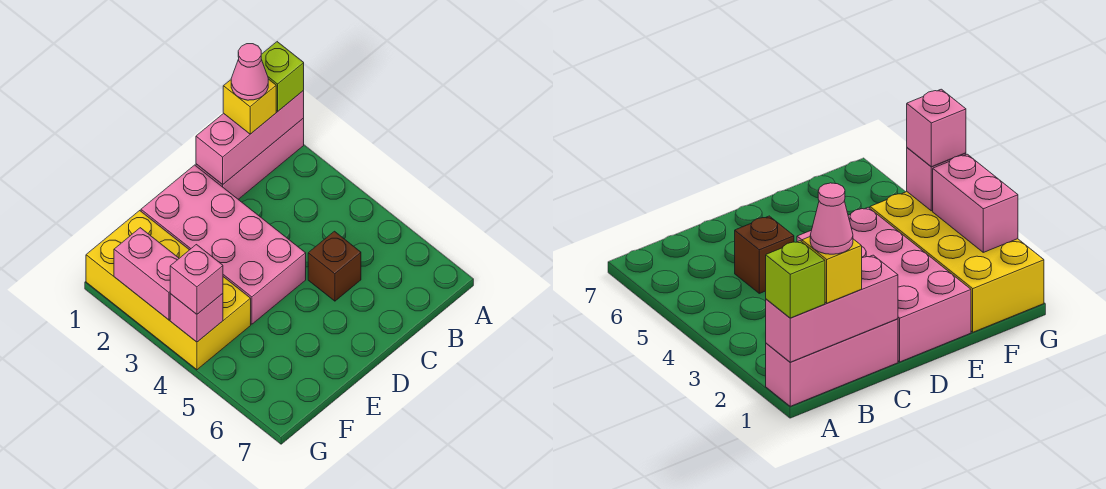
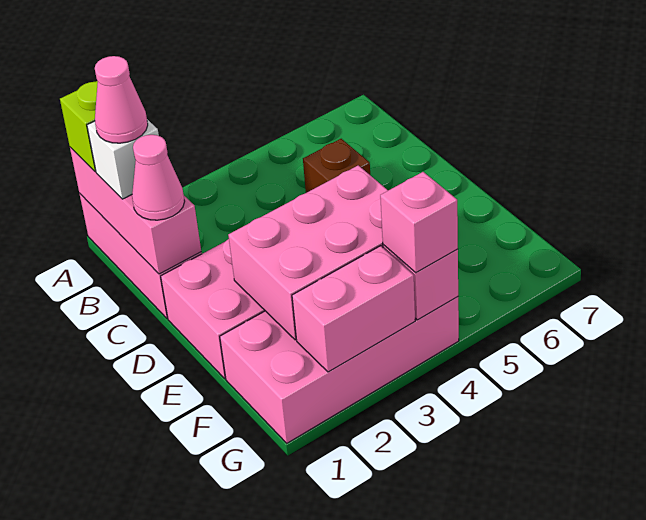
yellow 1x1 brick [223,79,276,134] -> white 1x1 brick [87,119,159,199]
none -> pink 1x1 cone [132,135,185,220]
none -> pink 2x3 brick [228,165,388,340]
yellow 2x4 brick [86,211,251,370] -> pink 2x4 brick [220,297,459,443]

